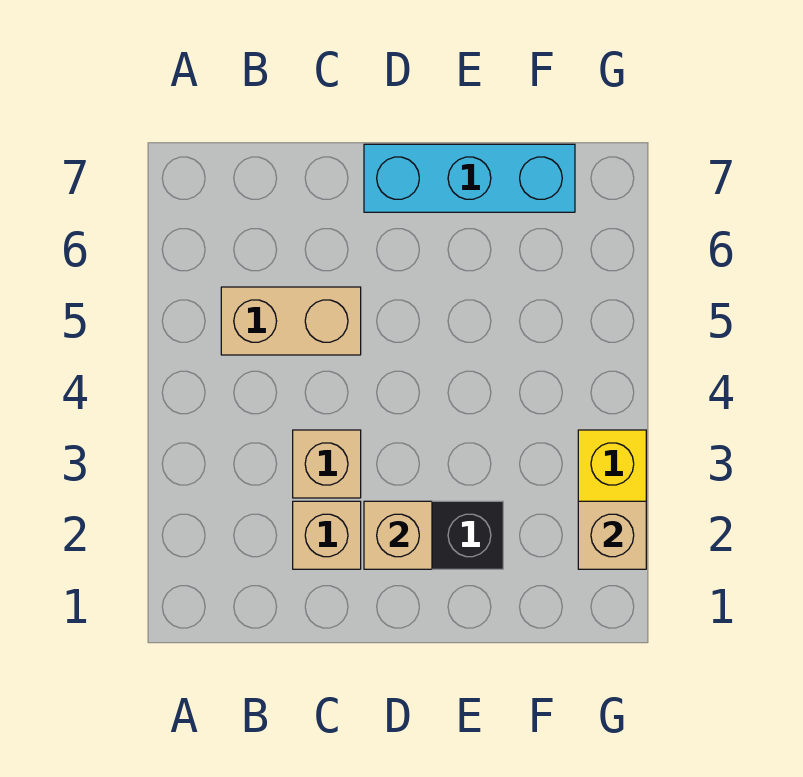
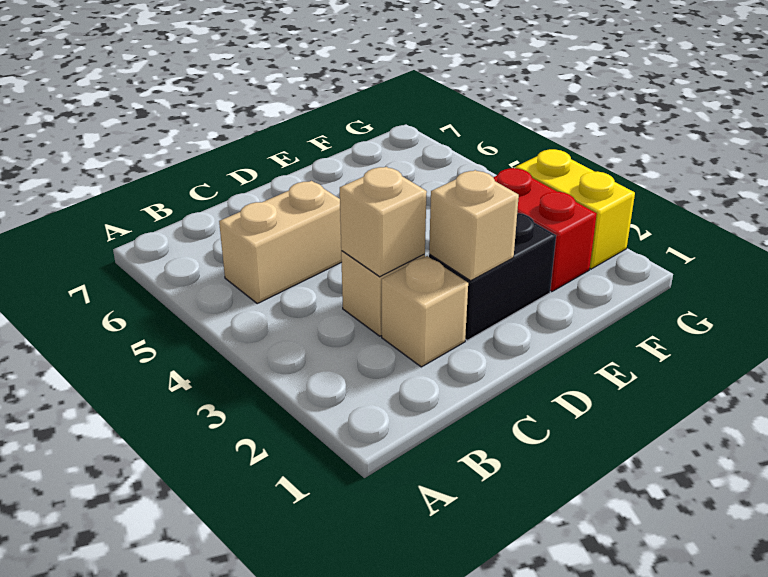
cyan 1x3 brick [364,144,575,212] -> none
none -> red 1x2 brick [493,168,597,291]
tan 1x1 brick [578,501,646,569] -> tan 1x1 brick moved to [340,167,427,277]

